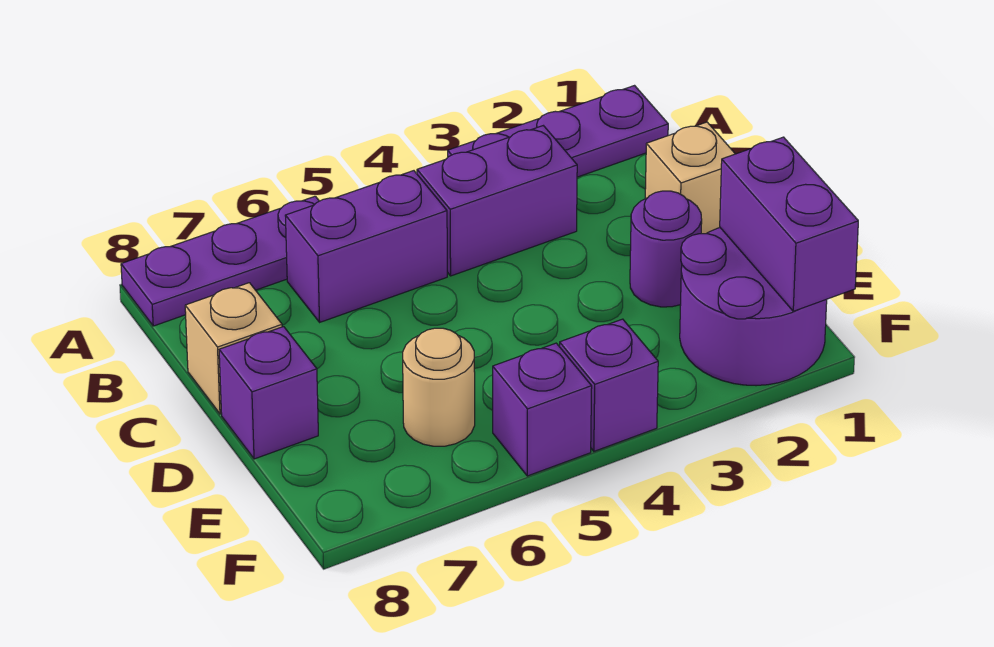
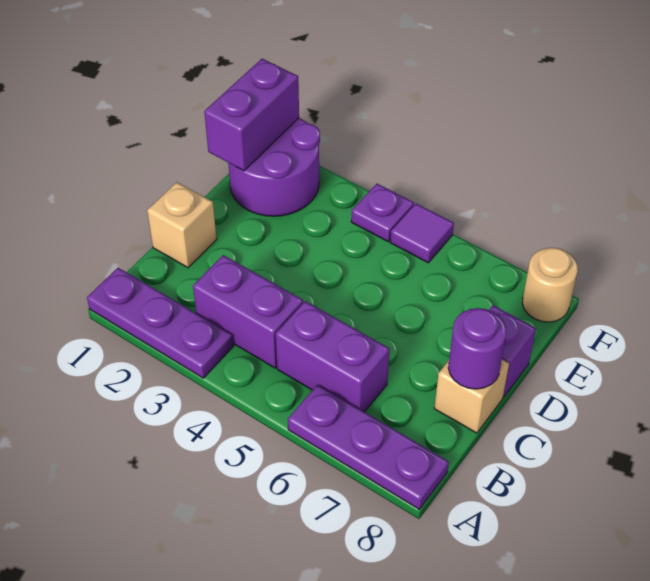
purple 1x1 round brick [630,191,702,307] -> purple 1x1 round brick moved to [448,308,507,389]
tan 1x1 round brick [403,328,475,446] -> tan 1x1 round brick moved to [522,248,578,322]
purple 1x1 brick [560,319,658,451] -> purple 1x1 plate [351,184,414,242]
purple 1x1 brick [493,343,592,476] -> purple 1x1 tile [390,204,454,263]

